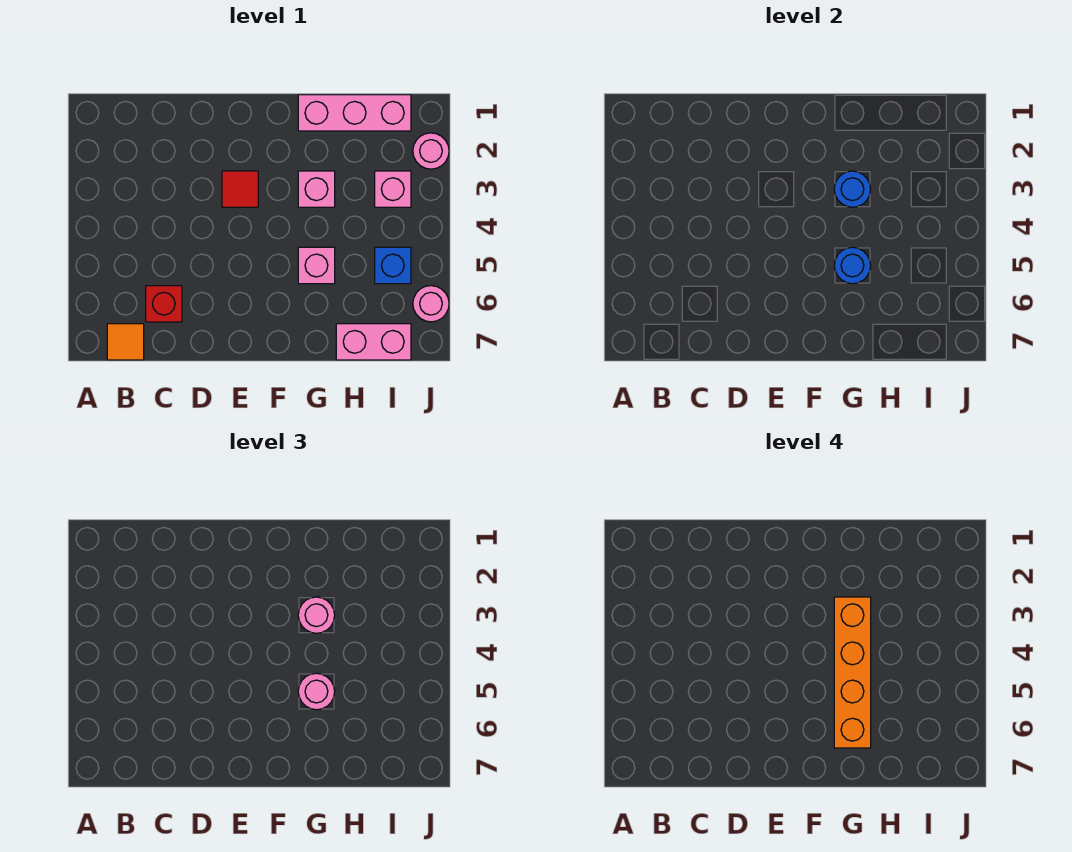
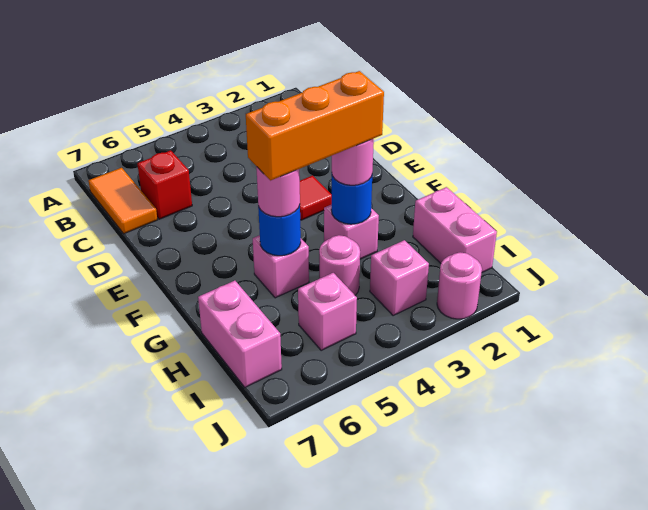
orange 1x1 tile [107,324,144,360] -> orange 1x2 tile [89,168,157,234]
pink 1x3 brick [298,95,411,131] -> pink 1x2 brick [413,187,497,272]
orange 1x4 brick [834,597,871,748] -> orange 1x3 brick [246,71,384,181]
blue 1x1 brick [375,247,411,284] -> pink 1x1 brick [298,273,357,351]
pink 1x1 round brick [413,286,449,322] -> pink 1x1 round brick moved to [319,235,360,295]

